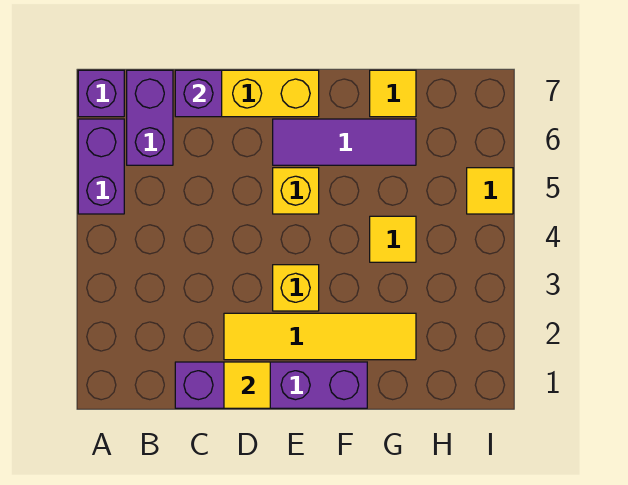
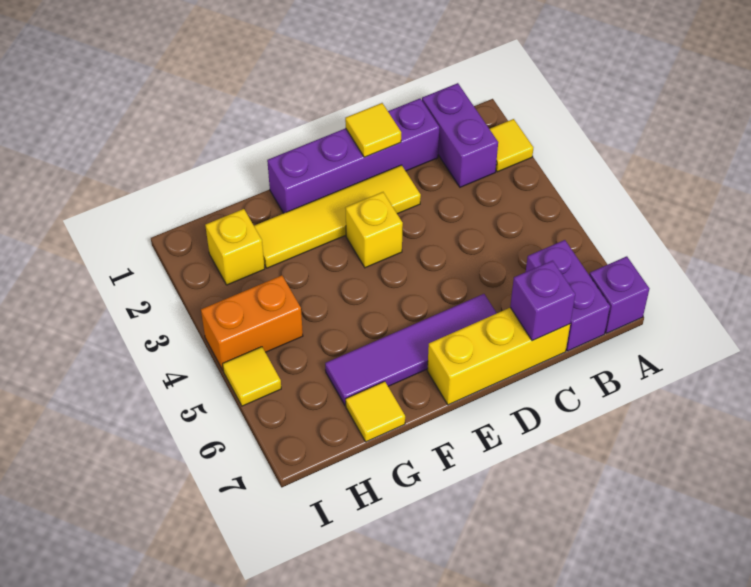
purple 1x2 brick [78,119,124,214] -> purple 1x2 brick moved to [422,83,498,187]
yellow 1x1 brick [273,168,319,214] -> yellow 1x1 brick moved to [205,209,265,285]
purple 1x3 tile [273,119,416,165] -> purple 1x4 tile [325,294,497,405]
yellow 1x1 tile [370,216,416,262] -> yellow 1x1 tile moved to [490,119,533,172]
none -> orange 1x2 brick [201,275,303,370]

